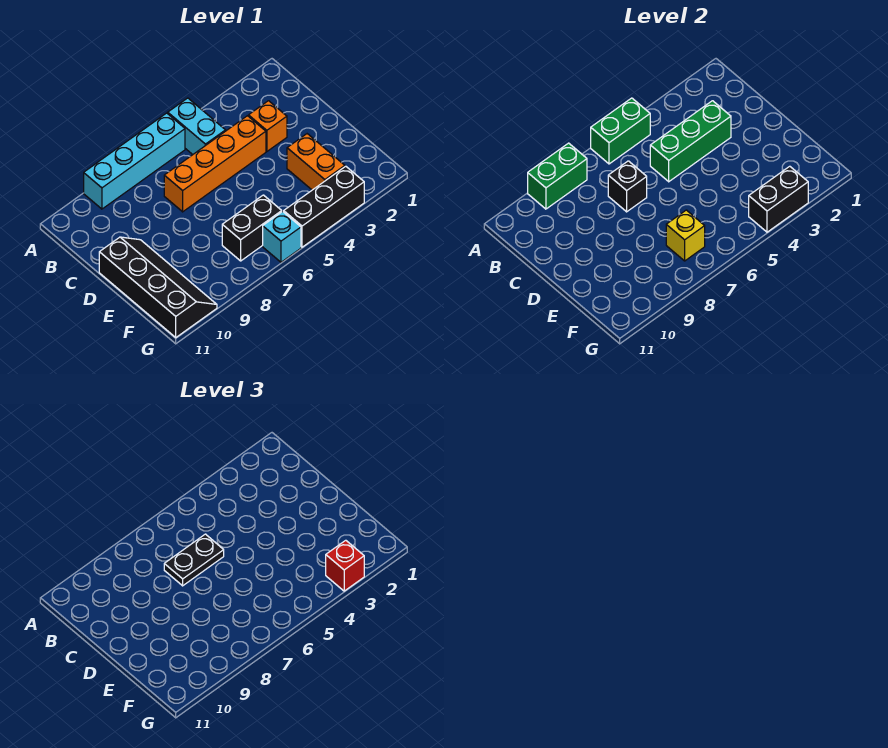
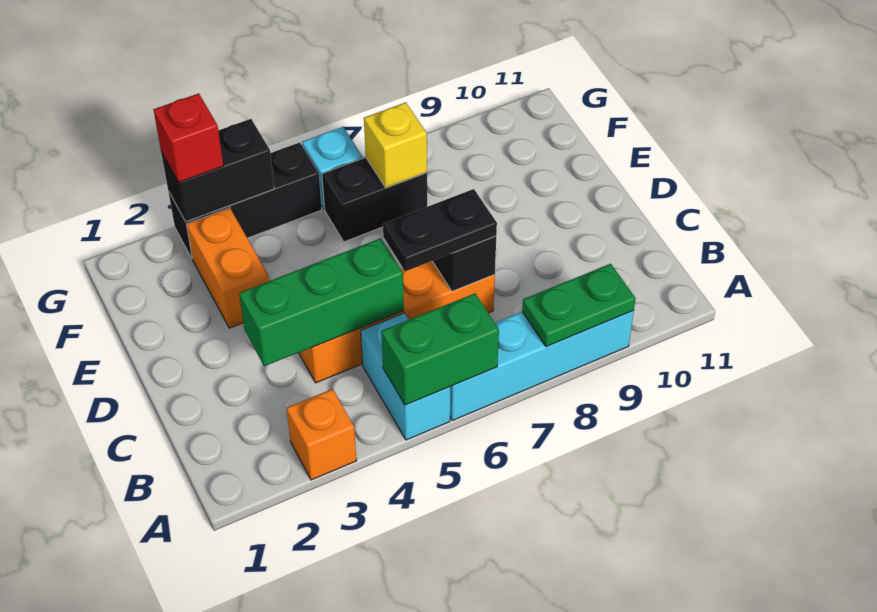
green 1x2 brick [528,143,587,209] -> green 1x2 plate [522,264,636,346]
orange 1x1 brick [248,101,287,151] -> orange 1x1 brick moved to [286,389,357,480]
black 2x4 slope [99,237,217,337] -> none

